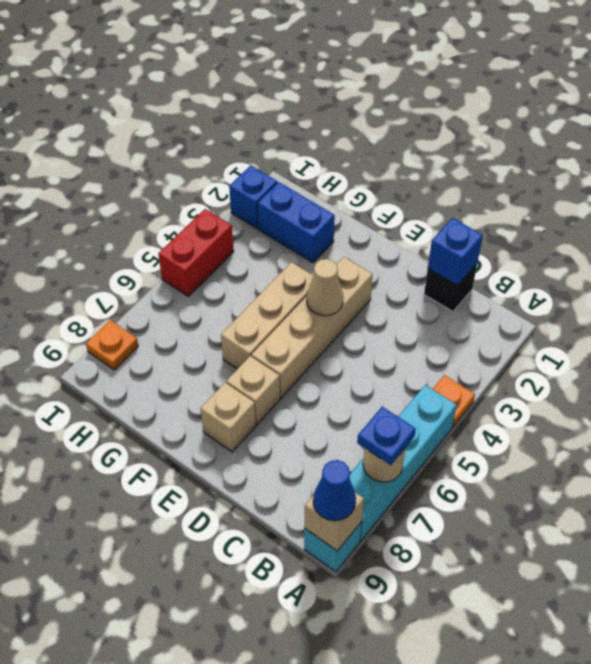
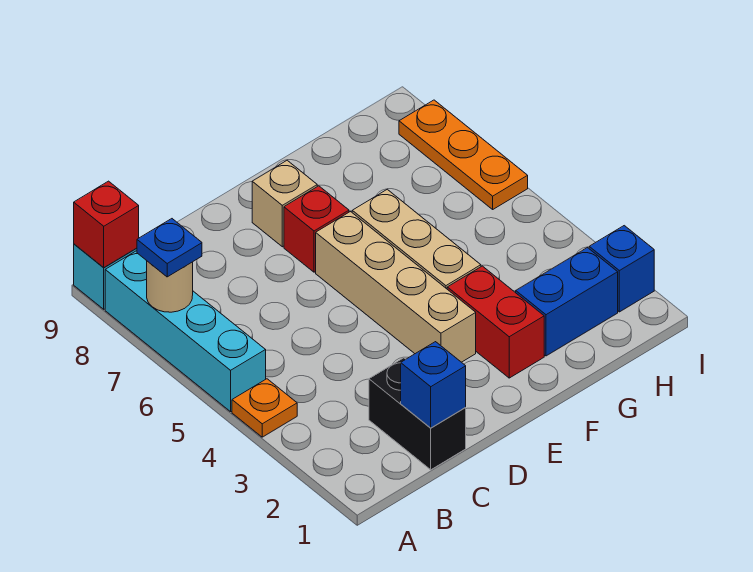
tan 1x1 brick [304,492,364,551] -> red 1x1 brick [74,181,139,268]
blue 1x1 cone [313,460,356,521] -> none
black 1x1 brick [424,264,477,312] -> black 1x2 brick [369,358,466,470]
tan 1x1 cone [307,259,343,316] -> none
tan 1x1 brick [226,356,280,425] -> red 1x1 brick [284,186,349,272]
red 1x2 brick [158,209,234,296] -> red 1x2 brick moved to [447,266,544,378]
orange 1x1 plate [86,320,138,370] -> orange 1x3 plate [399,100,528,209]

